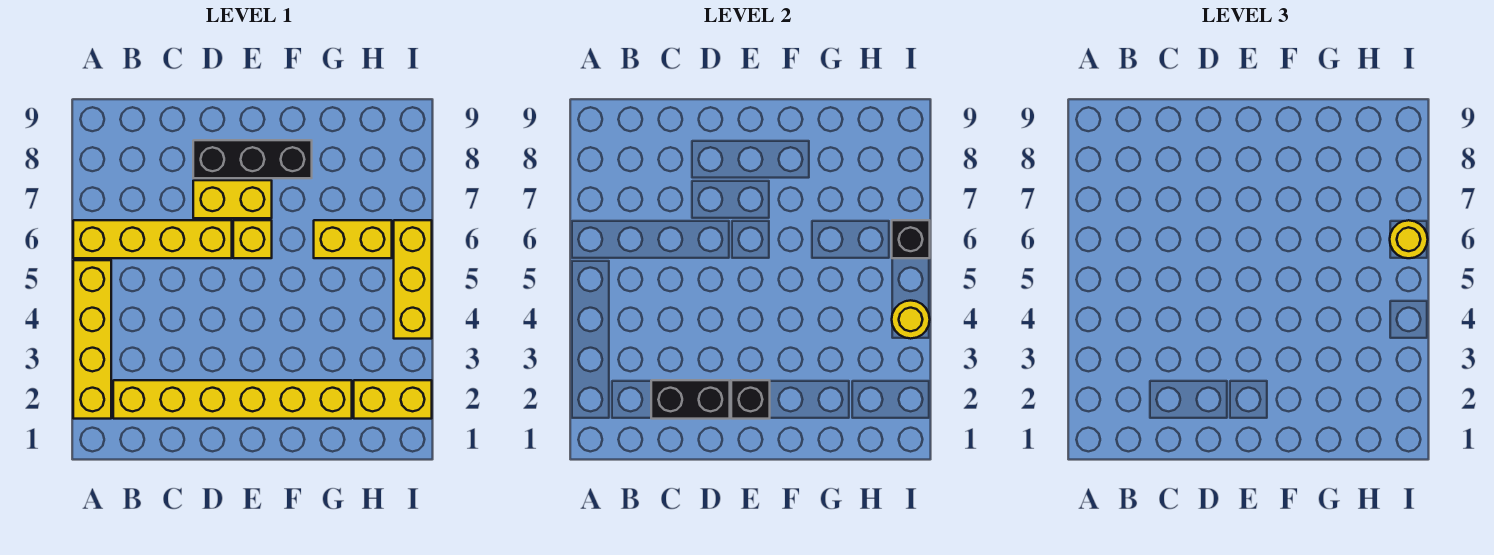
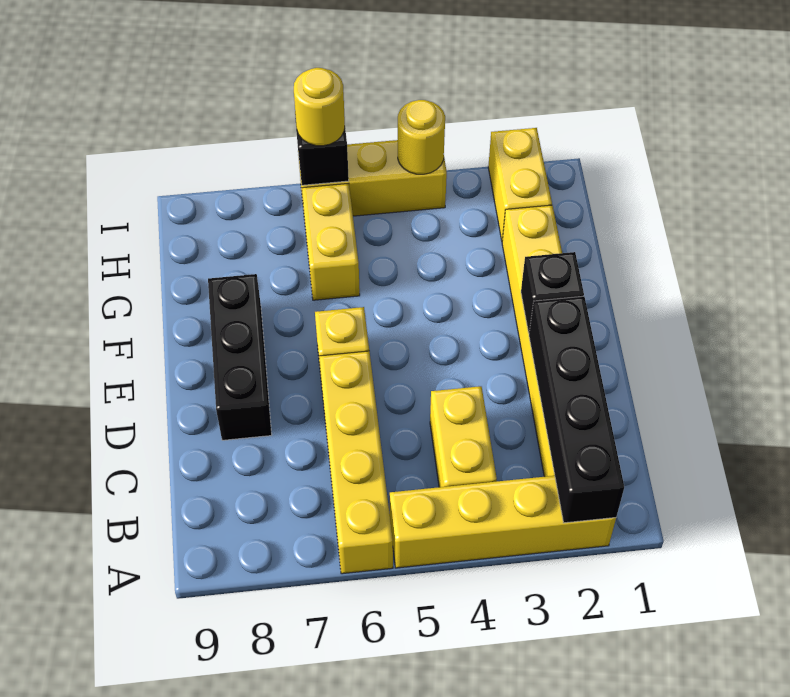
black 1x2 brick [651,380,730,419] -> black 1x4 brick [529,296,624,523]
yellow 1x2 brick [193,180,272,218] -> yellow 1x2 brick moved to [430,386,497,487]

